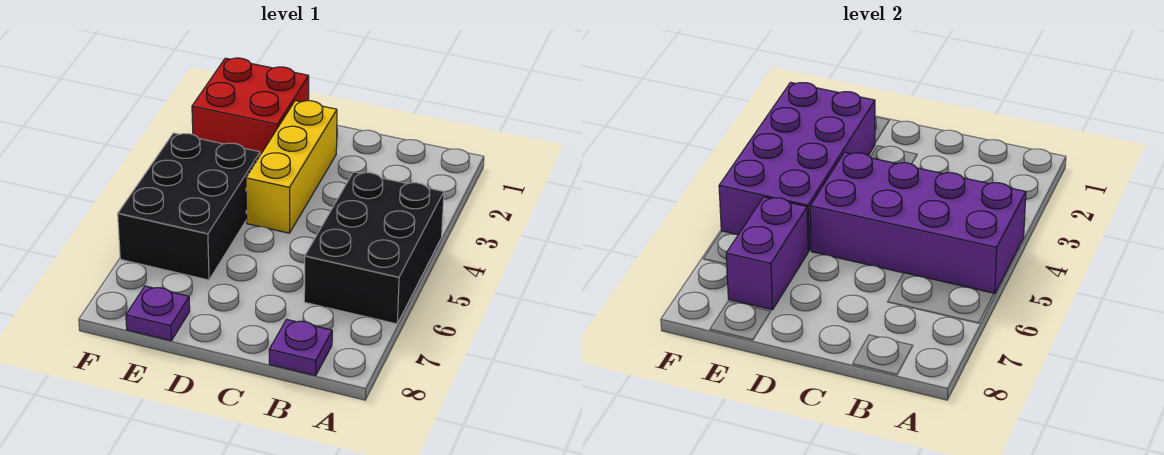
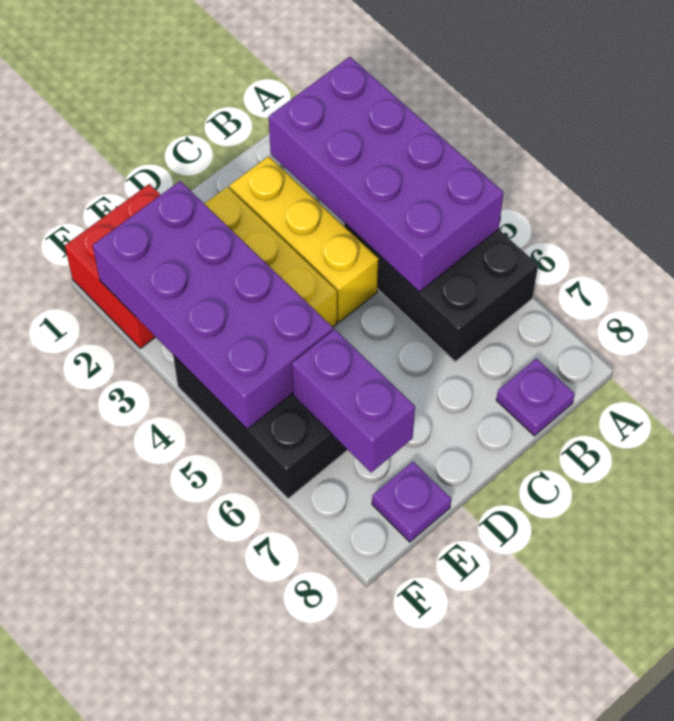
purple 2x4 brick [810,152,1026,294] -> purple 2x4 brick turned to [269,57,504,292]
none -> yellow 1x3 brick [229,156,379,322]

